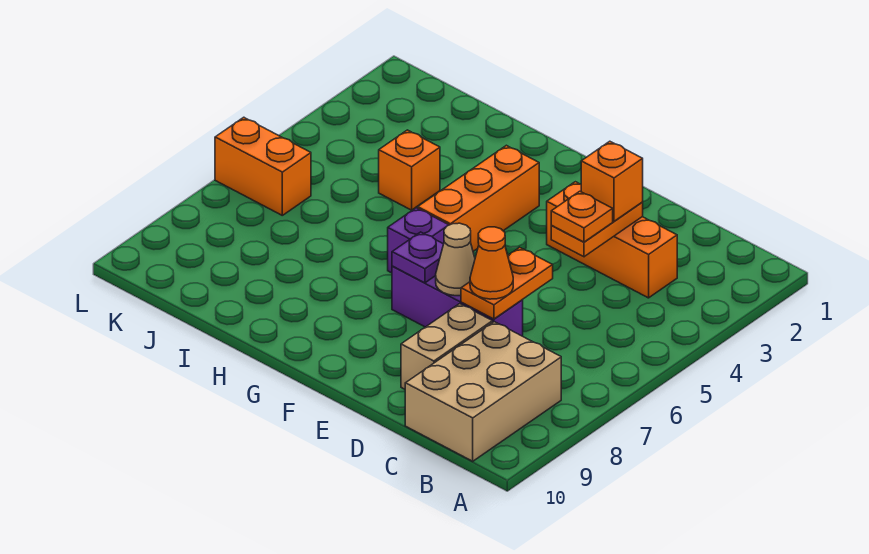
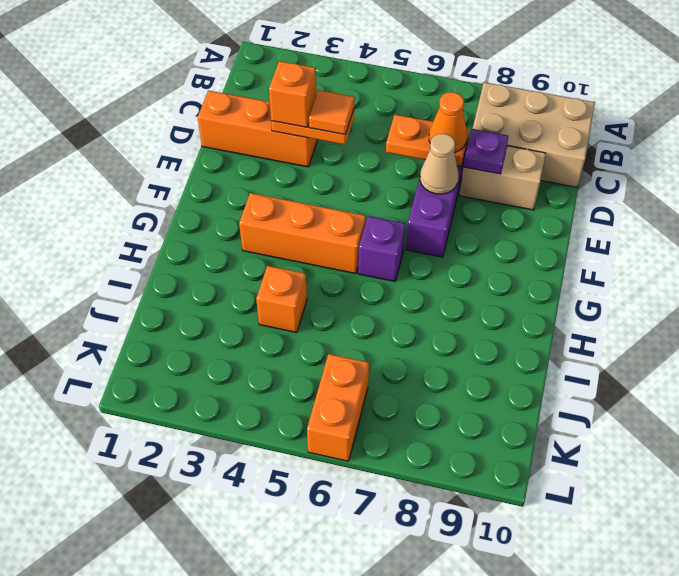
orange 1x3 brick [547,182,677,298] -> orange 1x3 brick turned to [198,91,318,167]
orange 1x1 plate [551,191,613,242] -> orange 1x1 tile [309,90,355,135]
purple 1x1 plate [392,232,443,283] -> purple 1x1 plate moved to [463,129,509,174]

